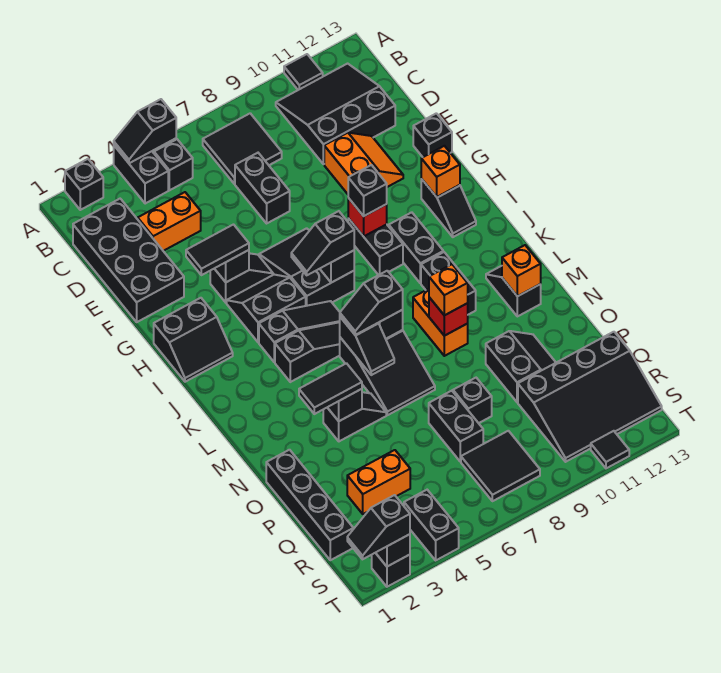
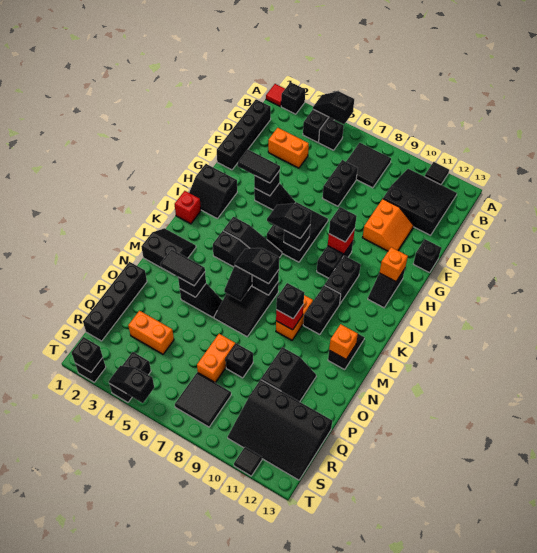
none -> red 1x1 tile [266,84,285,106]
black 2x4 brick [73,199,184,322] -> black 1x4 brick [217,99,271,170]
black 2x2 slope [227,275,306,342] -> black 2x2 slope moved to [141,228,196,270]
none -> red 1x1 brick [175,191,201,224]
orange 1x1 brick [429,264,468,315] -> black 1x1 brick [276,283,304,319]
black 1x2 brick [429,391,483,461] -> orange 1x2 brick [197,334,236,383]
black 1x2 slope [347,495,410,559] -> black 1x2 slope moved to [109,366,154,403]

